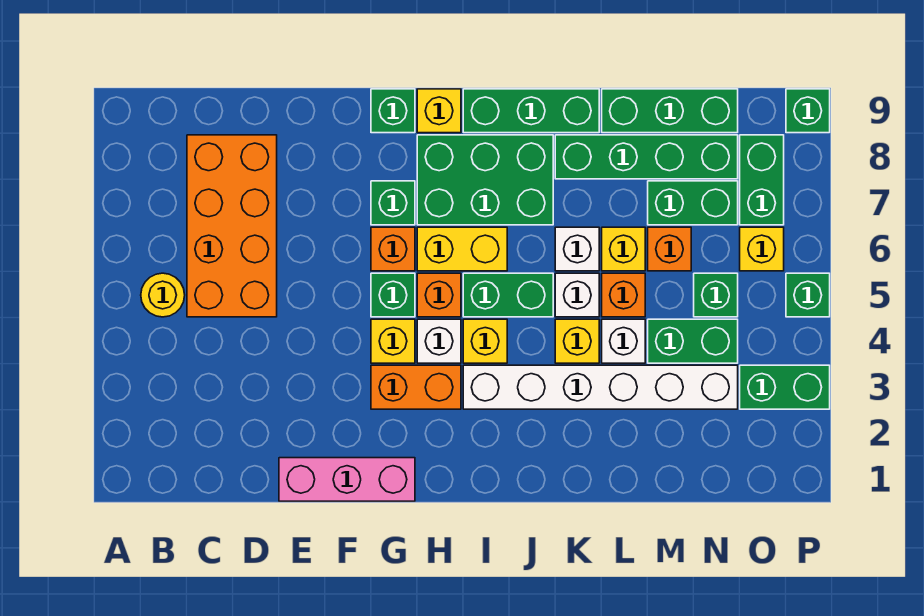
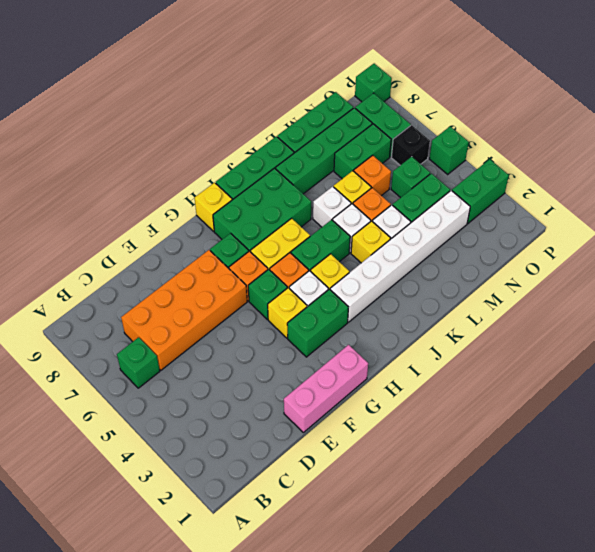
yellow 1x1 round brick [141,273,185,317] -> none
orange 2x4 brick [187,135,277,317] -> orange 2x4 brick turned to [121,250,247,370]
orange 1x2 brick [371,365,461,409] -> green 1x2 brick [287,289,348,357]
green 1x1 brick [371,89,415,133] -> green 1x1 brick moved to [117,337,160,388]
yellow 1x1 brick [740,227,784,271] -> black 1x1 brick [391,125,430,165]

